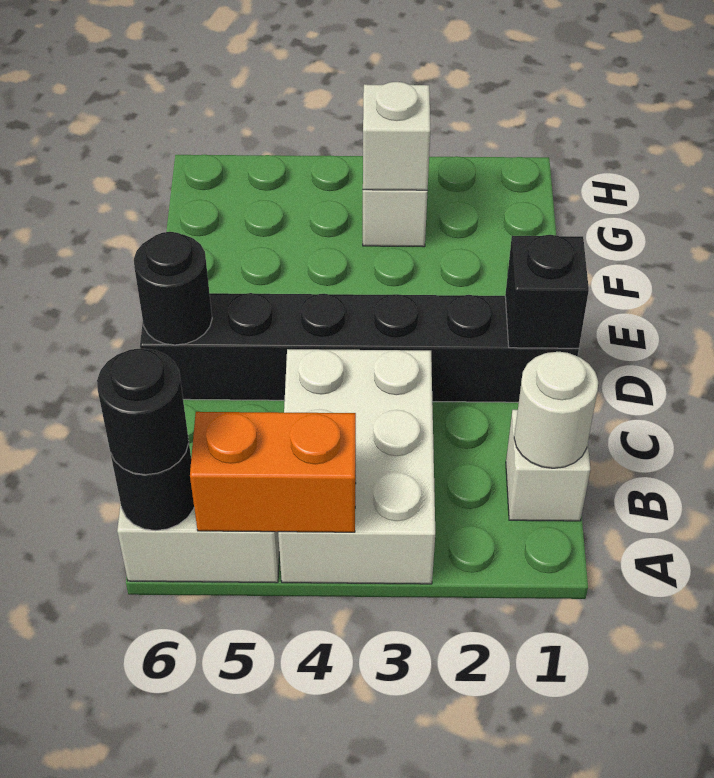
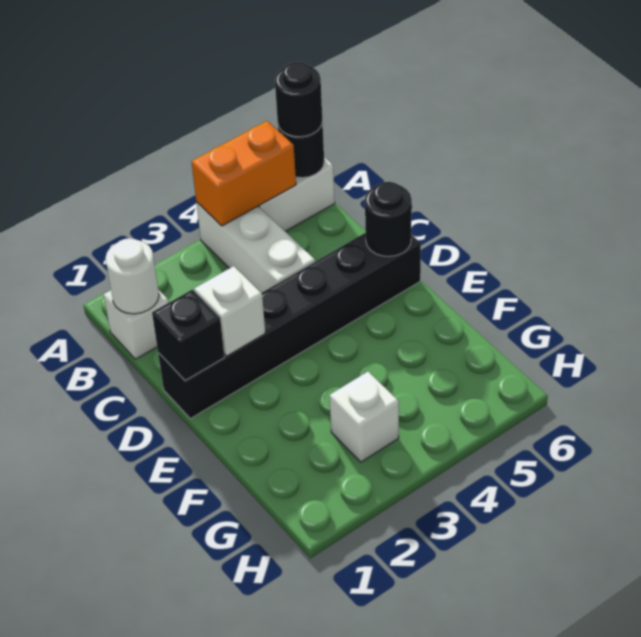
white 2x3 brick [278,349,435,584] -> white 1x3 brick [196,202,315,293]
white 1x1 brick [363,82,430,190] -> white 1x1 brick moved to [194,266,265,356]

